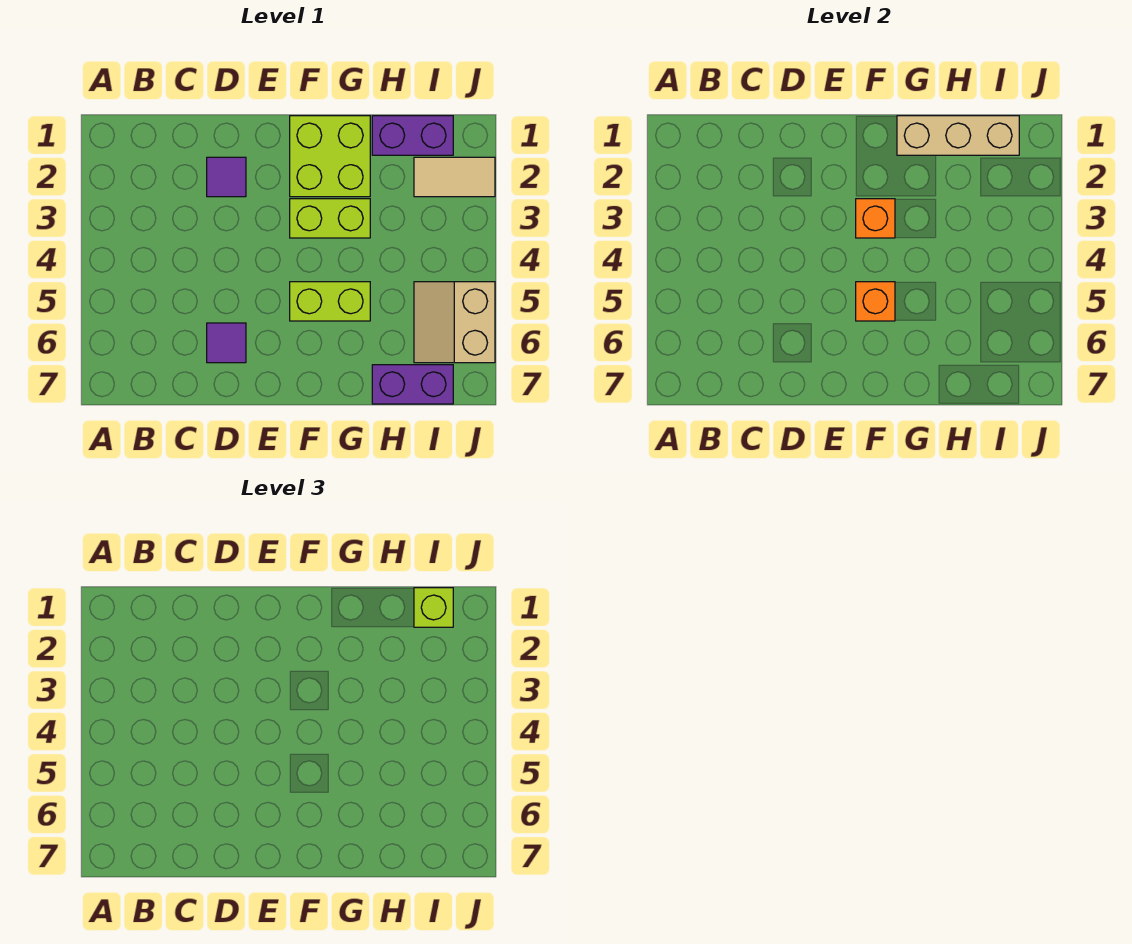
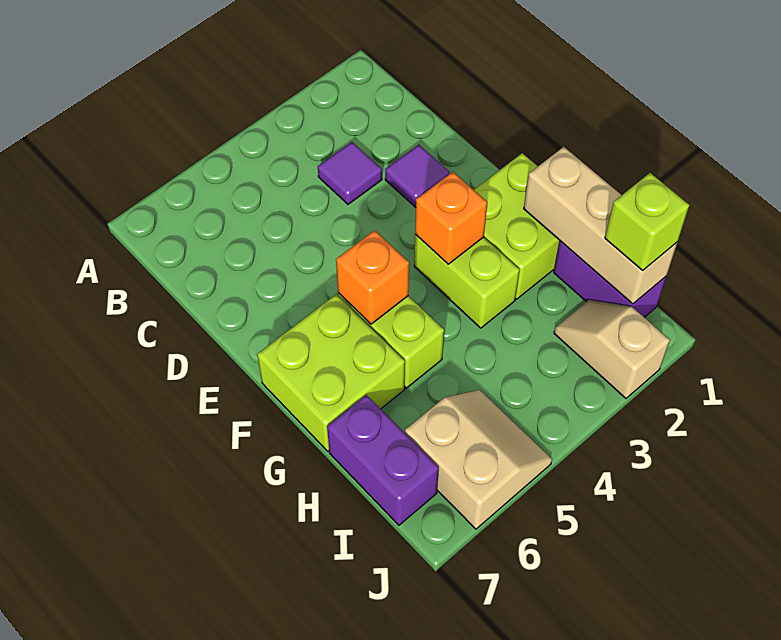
purple 1x1 tile [207,323,246,363] -> purple 1x1 tile moved to [318,142,382,204]
none -> lime 2x2 brick [257,294,405,451]
tan 1x2 tile [414,157,495,197] -> tan 1x2 slope [554,300,670,398]
tan 2x2 slope [414,282,495,363] -> tan 2x2 slope turned to [405,390,552,529]

